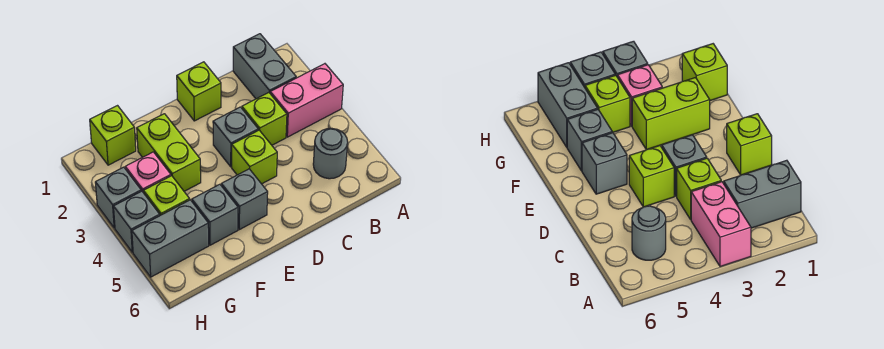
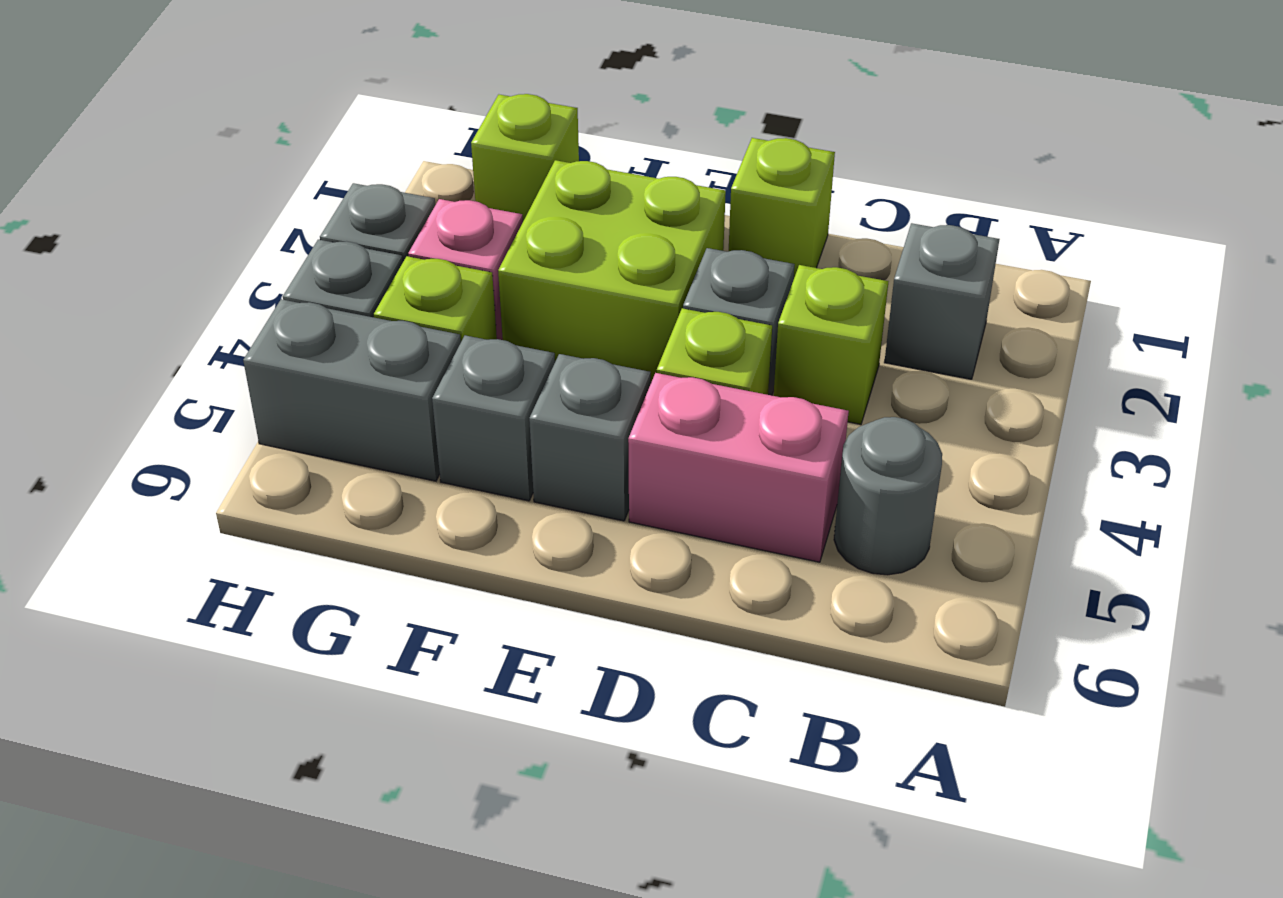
pink 1x2 brick [270,64,343,137] -> pink 1x2 brick moved to [628,373,849,562]
grey 1x2 brick [233,34,296,99] -> grey 1x1 brick [884,223,999,379]
lime 1x2 brick [137,114,201,191] -> lime 2x2 brick [498,160,726,382]

